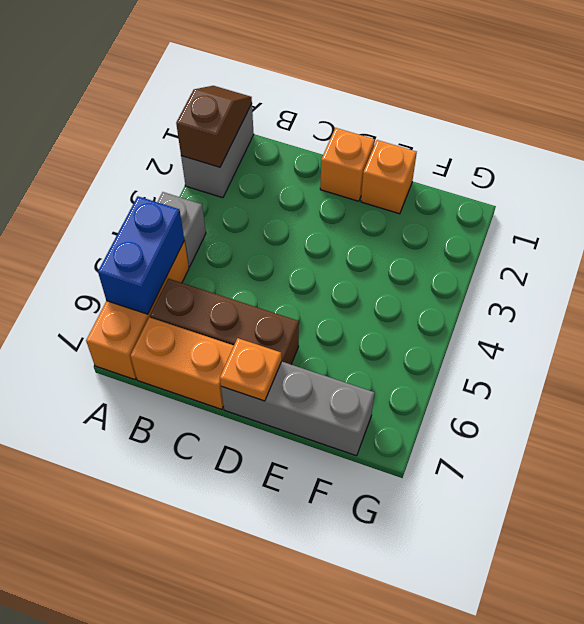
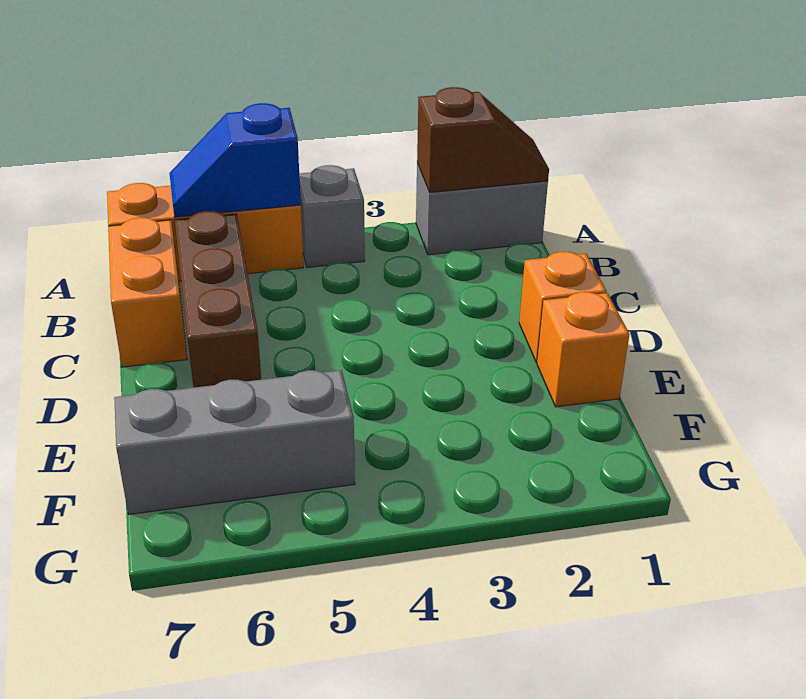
blue 1x2 brick [98,196,184,314] -> blue 1x2 slope [169,103,301,217]
grey 1x3 brick [221,361,375,456] -> grey 1x3 brick turned to [114,370,355,514]
orange 1x1 plate [220,338,282,401] -> none

